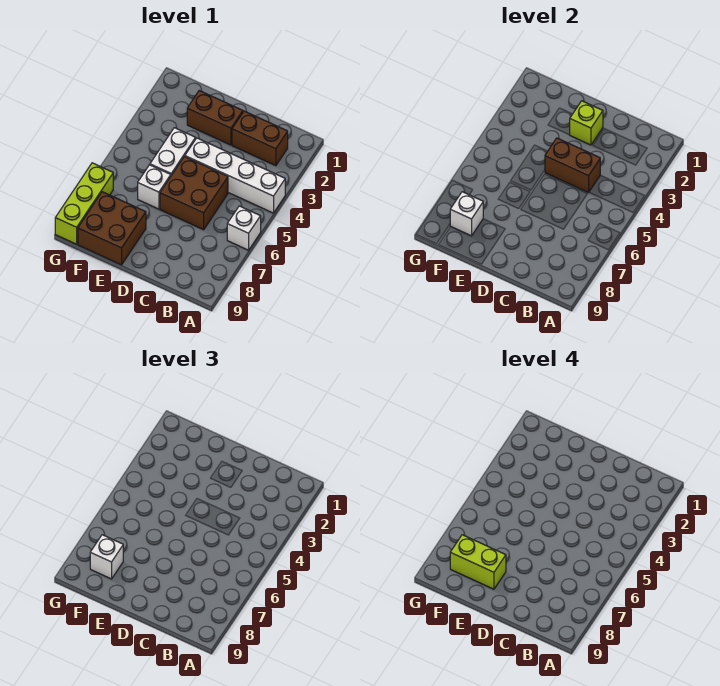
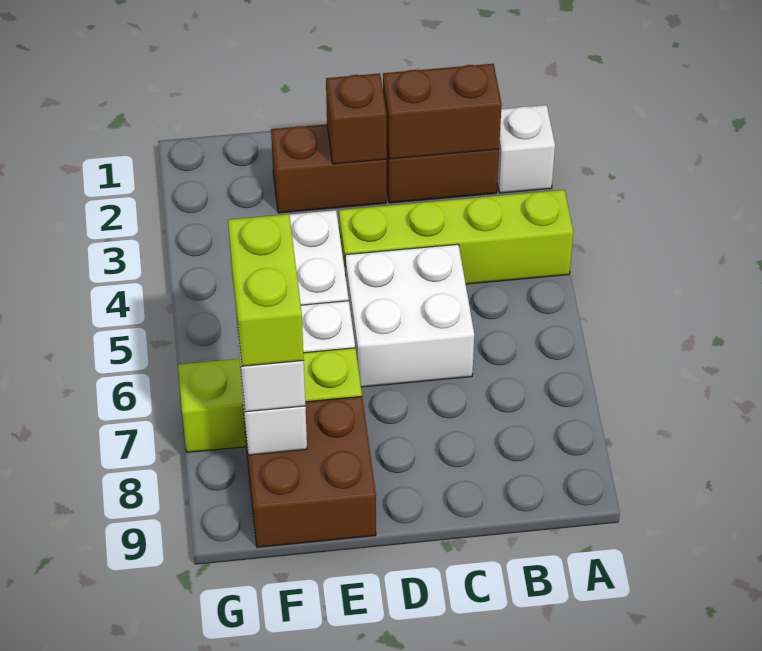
white 1x4 brick [185,138,285,213] -> lime 1x4 brick [339,190,573,284]
white 1x1 brick [227,206,261,250] -> white 1x1 brick moved to [497,105,555,193]
brown 1x2 brick [545,138,600,192] -> brown 1x2 brick moved to [383,64,502,159]
brown 2x2 brick [160,157,228,230] -> white 2x2 brick [345,244,474,387]
lime 1x1 brick [570,101,603,145] -> brown 1x1 brick [326,73,387,164]
lime 1x2 brick [450,535,506,589] -> lime 1x2 brick turned to [228,214,304,366]
lime 1x3 brick [55,163,113,244] -> lime 1x3 brick turned to [178,348,362,452]

